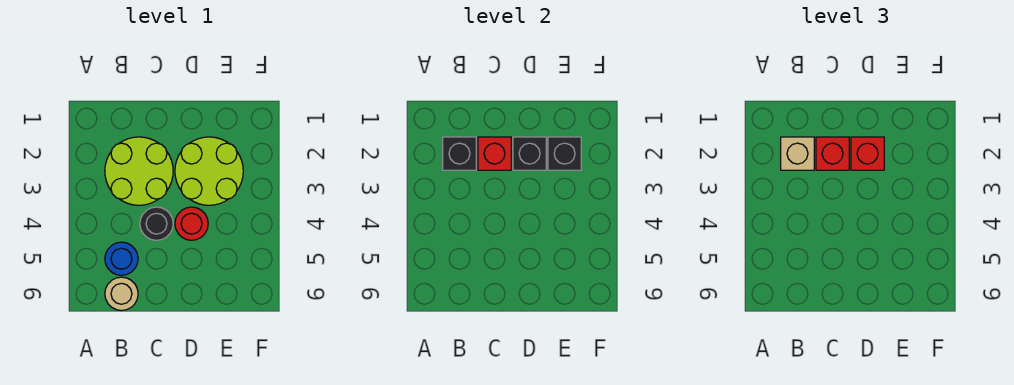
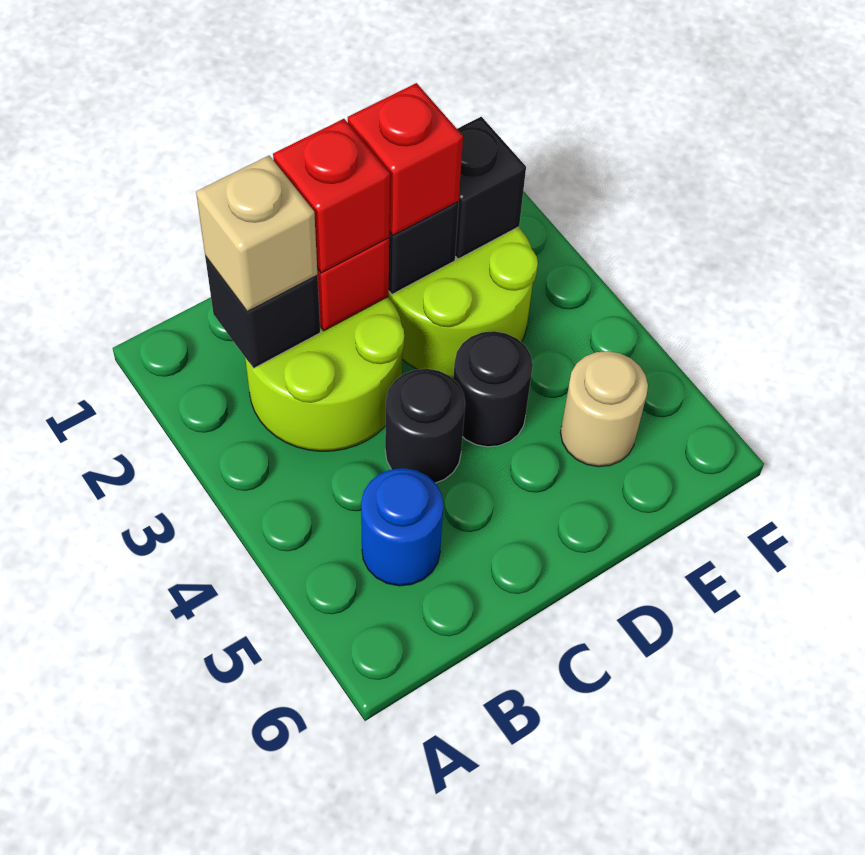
tan 1x1 round brick [105,277,138,311] -> tan 1x1 round brick moved to [560,351,648,467]
red 1x1 round brick [175,207,208,240] -> black 1x1 round brick [453,331,533,447]

